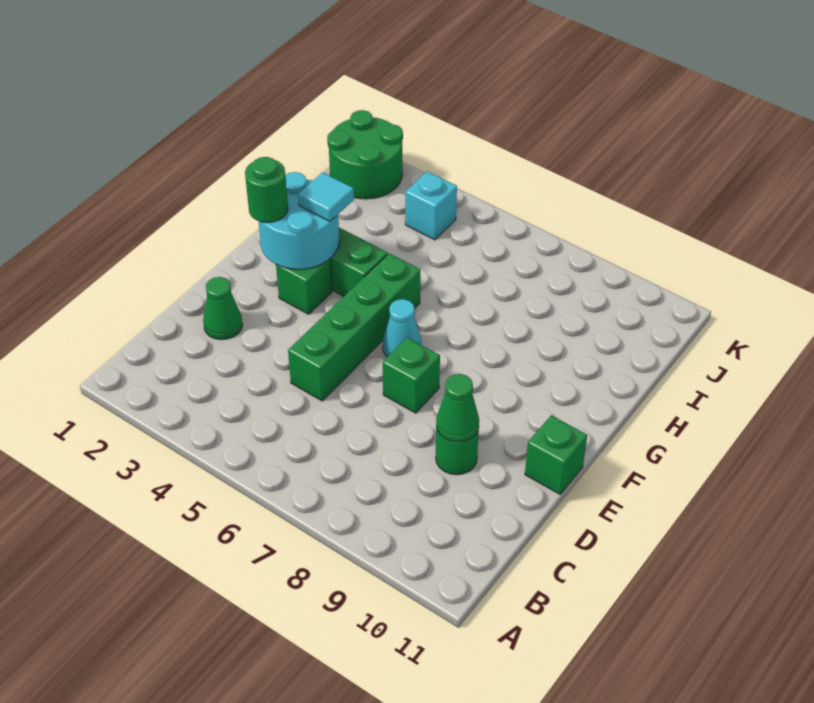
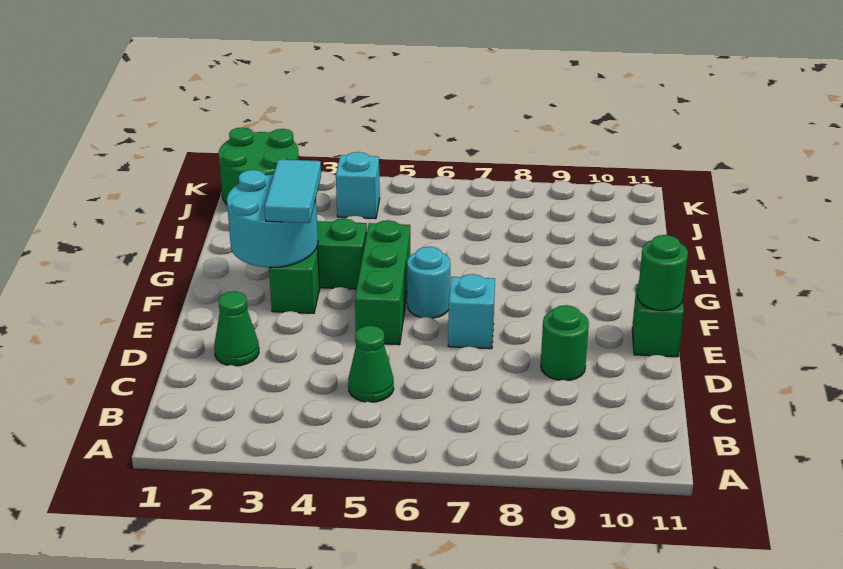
green 1x4 brick [288,253,420,401] -> green 1x3 brick [355,220,410,345]
green 1x1 cone [436,374,479,442] -> green 1x1 cone moved to [348,326,394,402]
green 1x1 brick [383,338,440,413] -> cyan 1x1 brick [448,274,495,349]
green 1x1 round brick [245,157,288,223] -> green 1x1 round brick moved to [638,235,688,311]
cyan 1x1 cone [383,299,422,357] -> cyan 1x1 round brick [407,247,450,318]
cyan 1x1 tile [298,172,354,221] -> cyan 1x2 tile [265,159,321,223]

